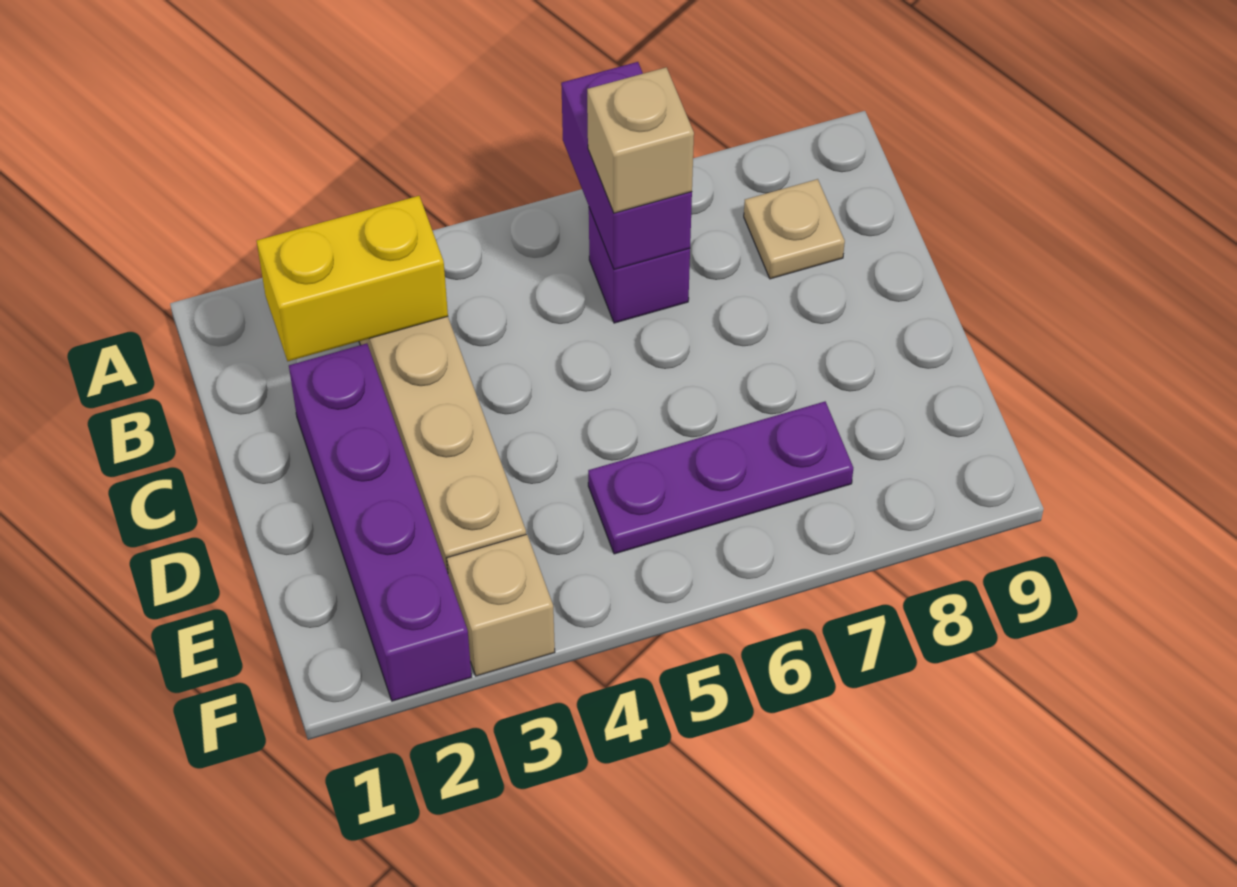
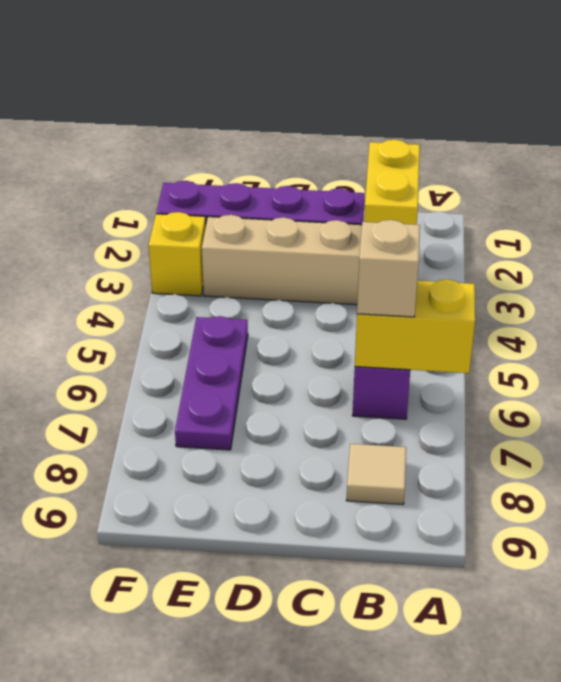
purple 1x2 brick [561,62,692,270] -> yellow 1x2 brick [355,279,475,373]
tan 1x1 plate [744,179,845,279] -> tan 1x1 tile [346,444,406,504]
tan 1x1 brick [447,534,555,676] -> yellow 1x1 brick [149,212,206,296]

